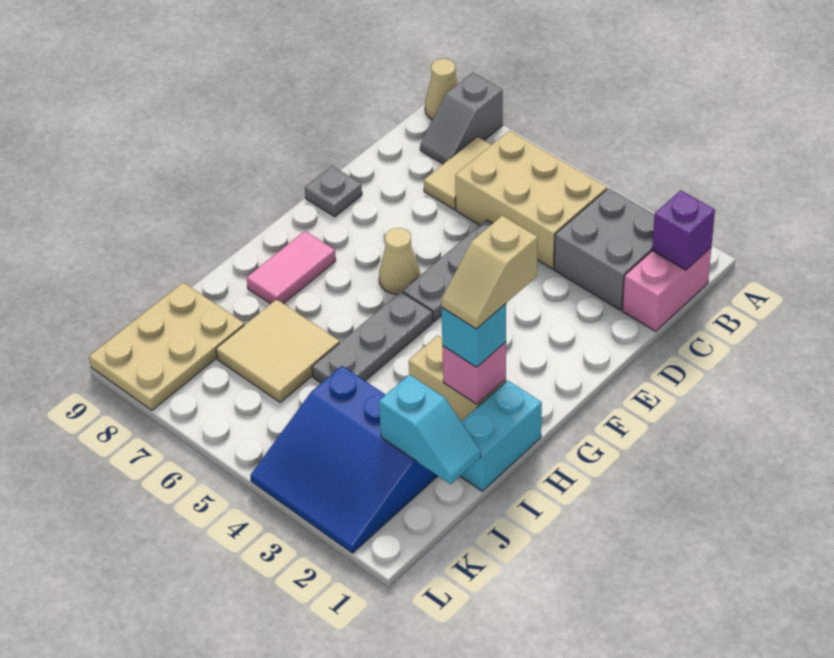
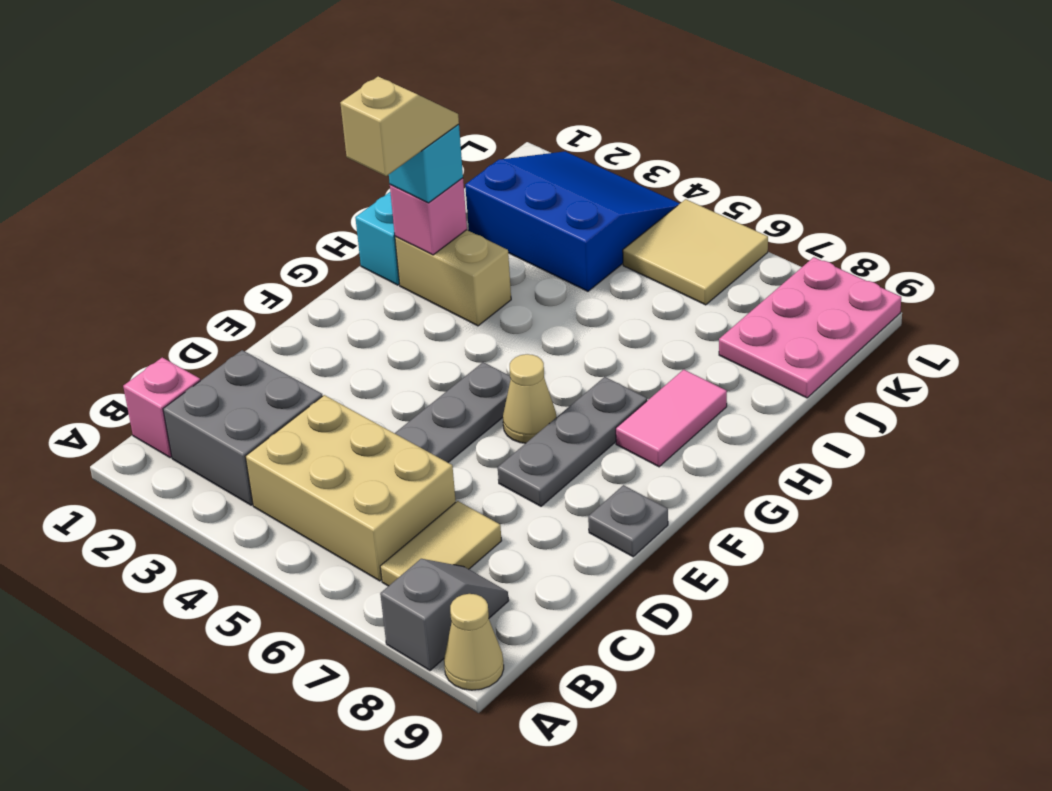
pink 1x2 brick [622,248,711,331] -> pink 1x1 brick [123,357,200,457]
purple 1x1 brick [652,190,715,270] -> none
grey 1x3 plate [312,292,433,383] -> grey 1x3 plate moved to [498,377,647,506]
tan 2x2 tile [216,299,340,402] -> tan 2x2 tile moved to [623,199,768,305]
cyan 1x2 slope [379,374,481,484] -> none
tan 2x3 plate [89,282,244,410] -> pink 2x3 plate [719,257,901,398]

